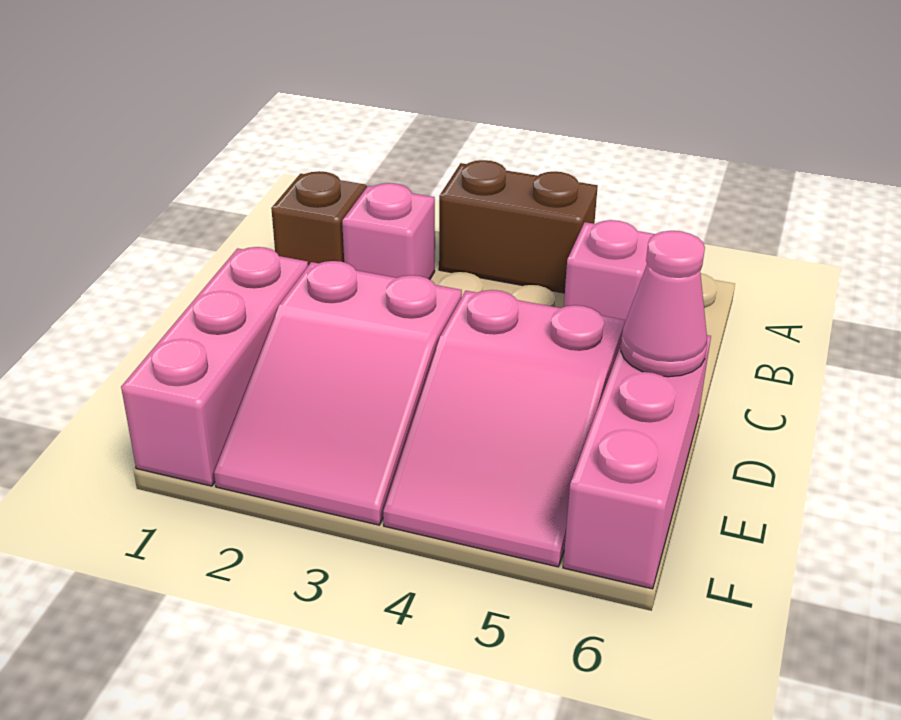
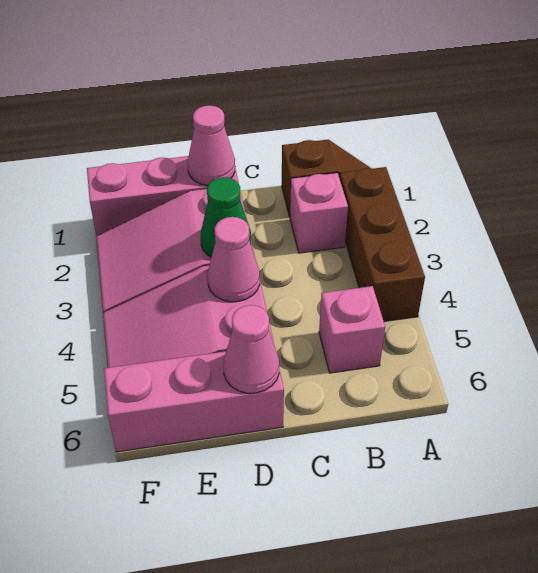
brown 1x2 brick [439,160,598,293] -> brown 1x3 brick [340,167,425,321]
none -> pink 1x1 cone [188,105,235,186]
none -> green 1x1 cone [201,177,251,257]
none -> pink 1x1 cone [208,217,260,302]

